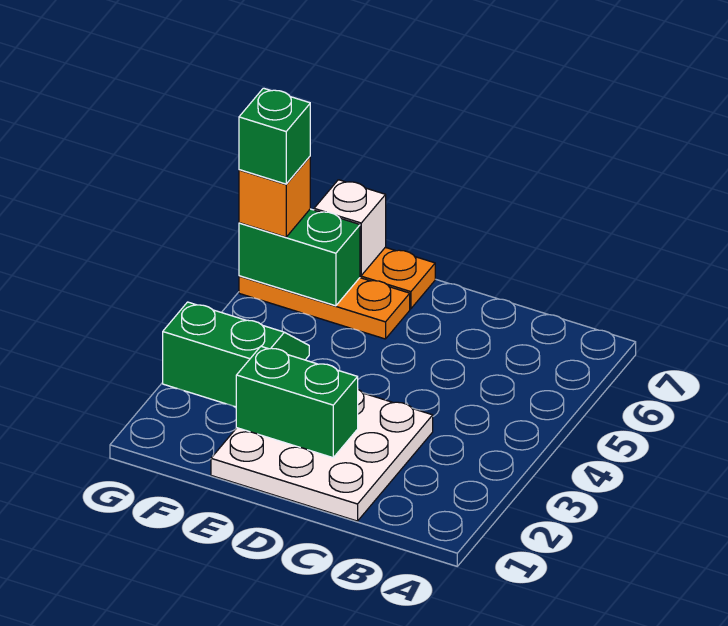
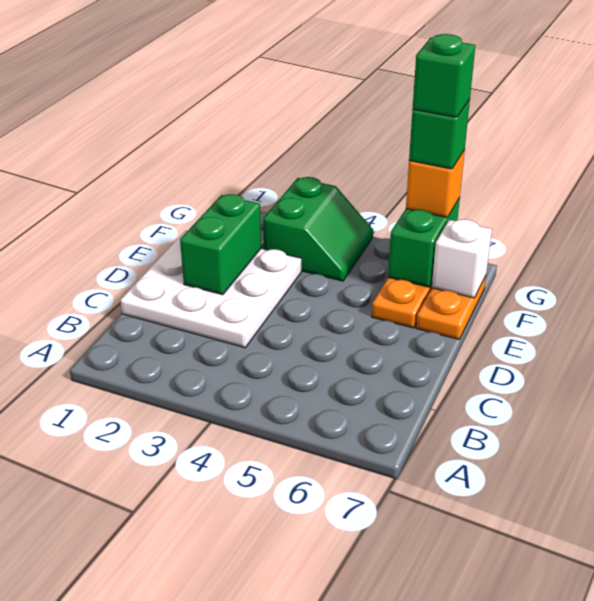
none -> green 1x1 brick [413,34,475,117]

